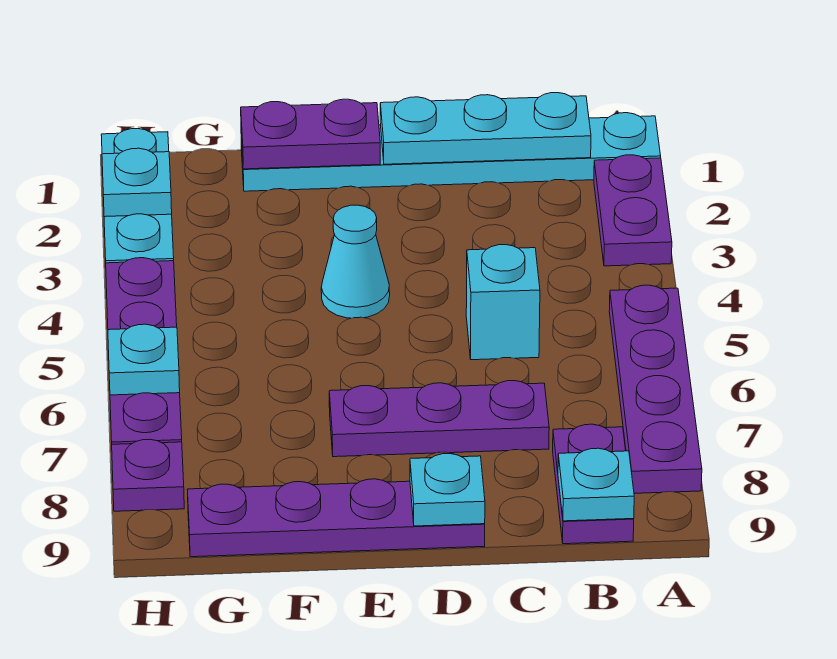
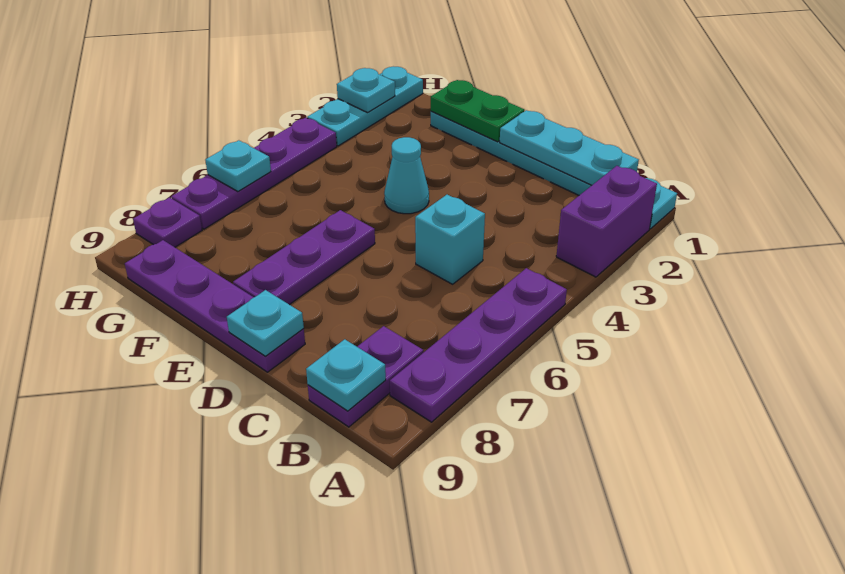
purple 1x2 plate [594,155,672,266] -> purple 1x2 brick [556,166,657,277]
purple 1x3 plate [329,381,549,457] -> purple 1x3 plate turned to [233,210,375,305]
purple 1x2 plate [241,99,380,169] -> green 1x2 plate [431,80,525,142]

